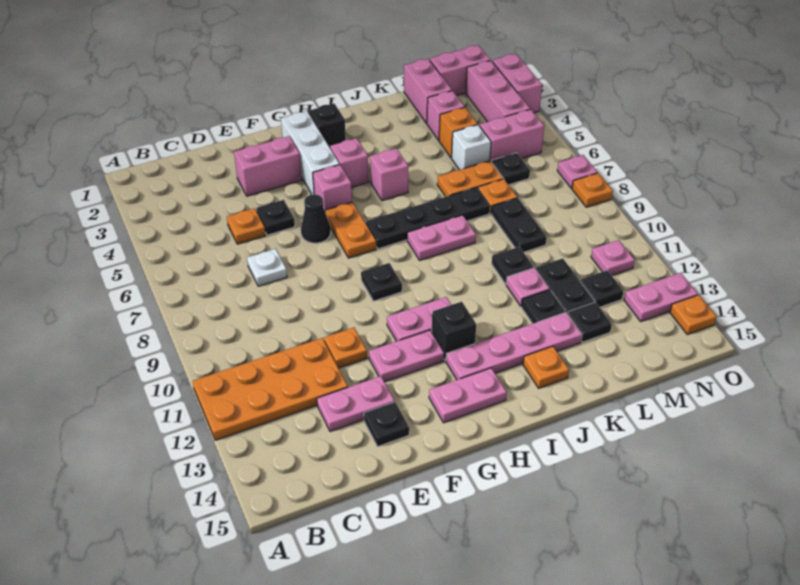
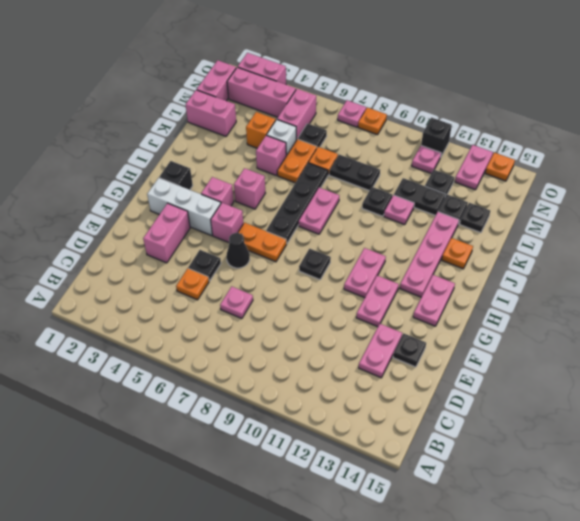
orange 2x4 plate [193,338,348,440] -> none
white 1x1 plate [247,249,287,286] -> pink 1x1 plate [220,286,253,319]
orange 1x1 plate [324,328,367,368] -> none
black 1x1 brick [432,302,476,361] -> black 1x1 brick moved to [421,118,452,156]
black 1x1 plate [521,290,566,324] -> black 1x1 plate moved to [460,203,490,232]
pink 1x1 brick [427,91,465,140] -> pink 1x1 brick moved to [256,135,286,176]

